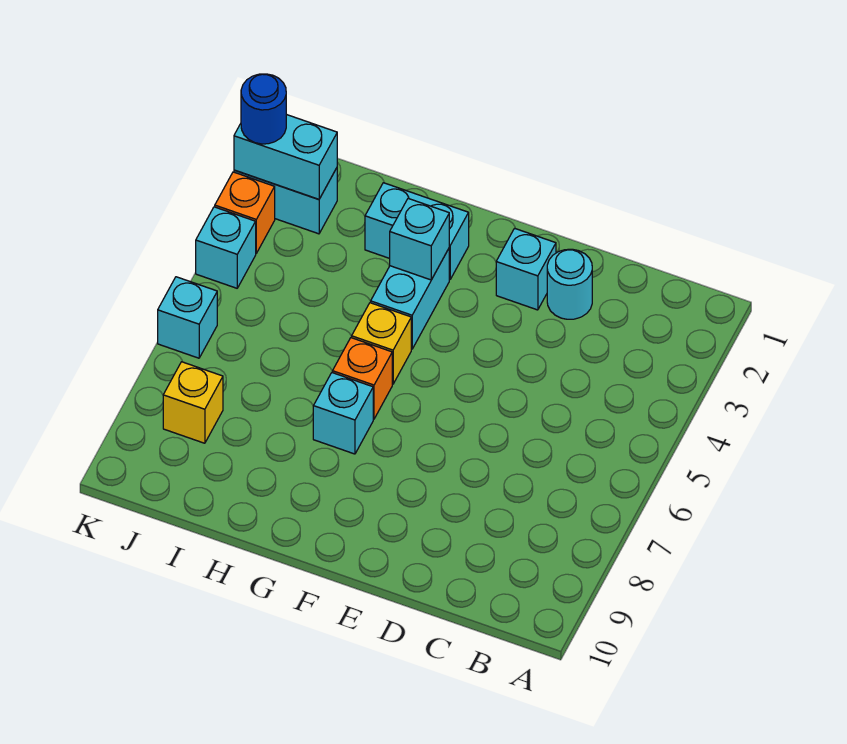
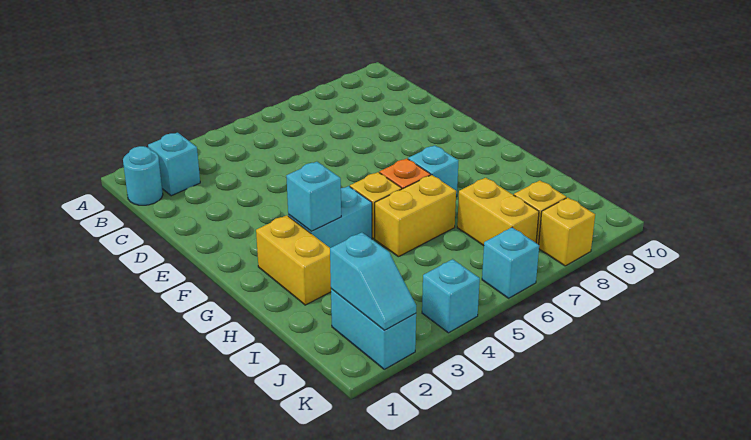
cyan 1x1 round brick [547,249,592,319] -> cyan 1x1 round brick moved to [123,146,163,205]
cyan 1x1 brick [496,228,556,310] -> cyan 1x1 brick moved to [148,133,200,196]
cyan 1x2 brick [365,183,469,279] -> yellow 1x2 brick [256,215,331,305]
none -> yellow 1x2 brick [375,175,456,257]
none -> yellow 1x2 brick [457,178,539,246]
cyan 1x2 brick [234,114,337,199] -> cyan 1x2 slope [330,232,416,330]
blue 1x1 round brick [241,74,286,144] -> none
orange 1x1 brick [215,172,275,253] -> none
none -> yellow 1x1 brick [539,198,595,266]

